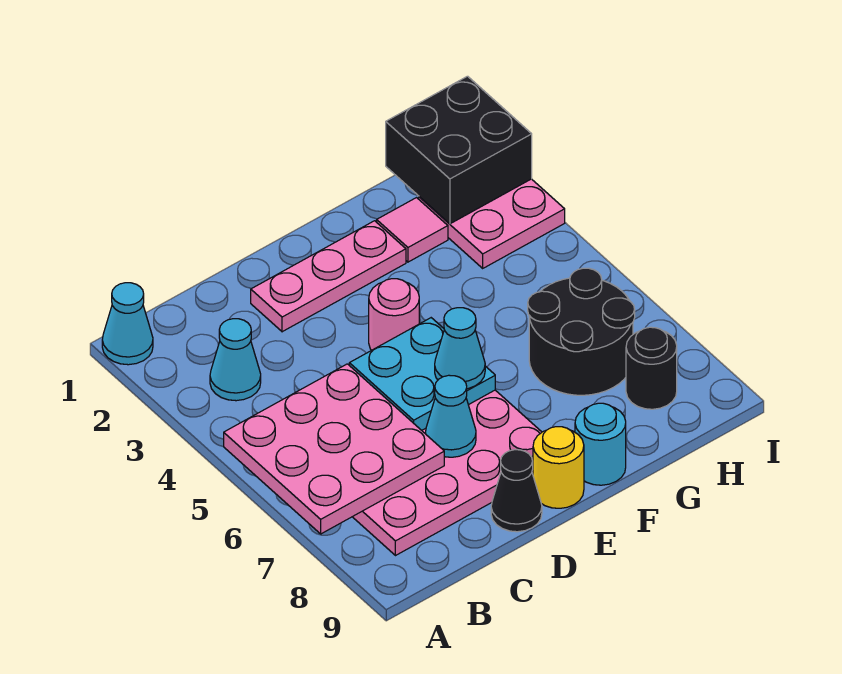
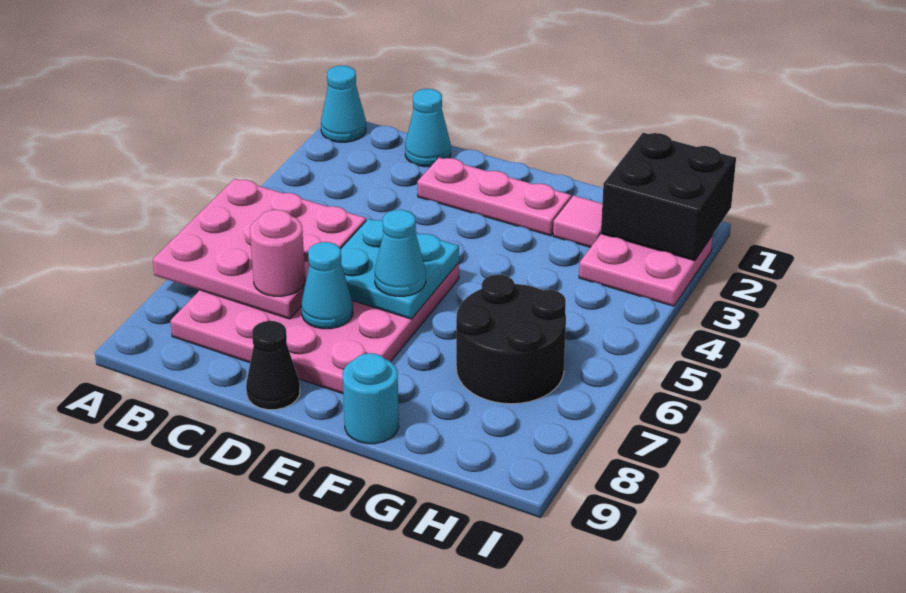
cyan 1x1 cone [210,319,261,401] -> cyan 1x1 cone moved to [405,89,451,167]
pink 1x1 round brick [369,279,419,350] -> pink 1x1 round brick moved to [250,210,305,296]
yellow 1x1 round brick [533,427,584,508] -> none
black 1x1 round brick [626,327,677,409] -> none

